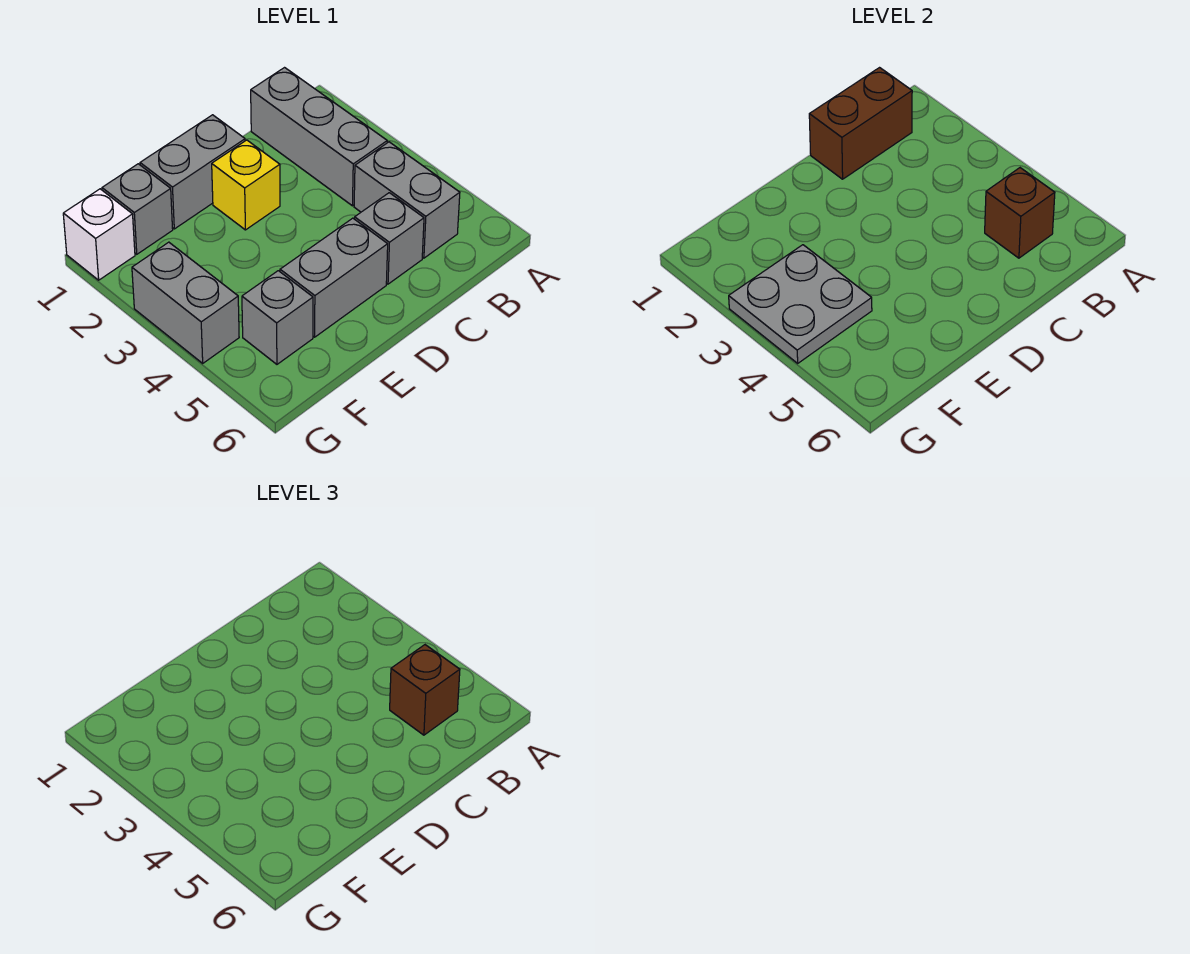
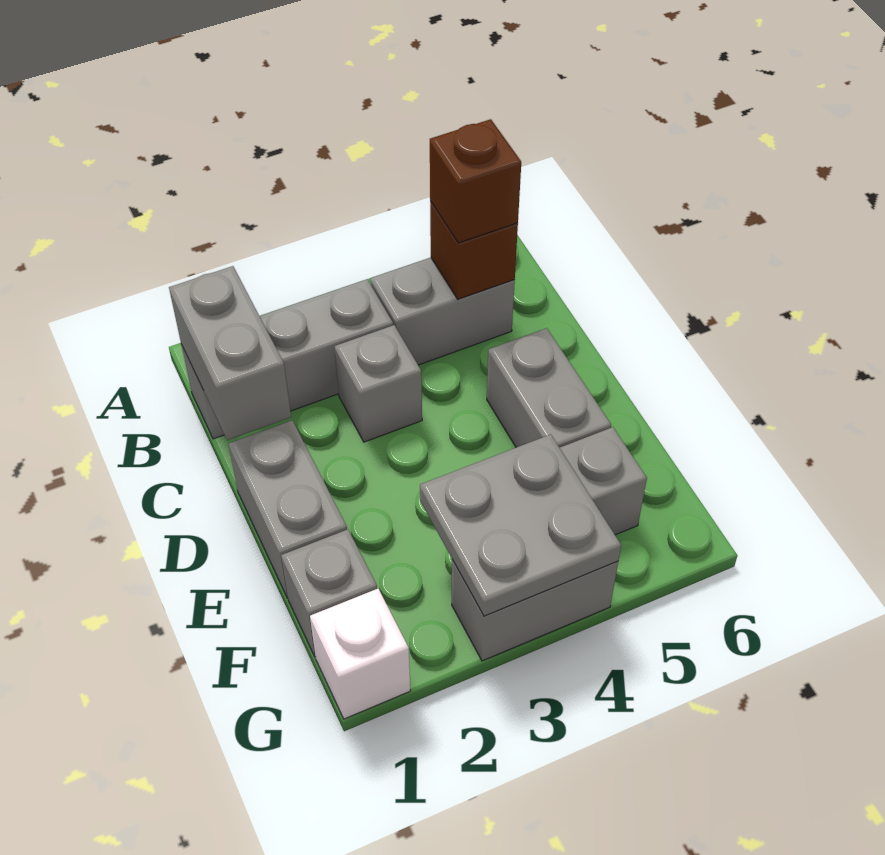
brown 1x2 brick [809,68,912,179] -> grey 1x2 brick [169,266,291,440]
grey 1x1 brick [355,193,424,284] -> grey 1x1 brick moved to [335,325,422,442]
yellow 1x1 brick [212,140,280,230] -> none

